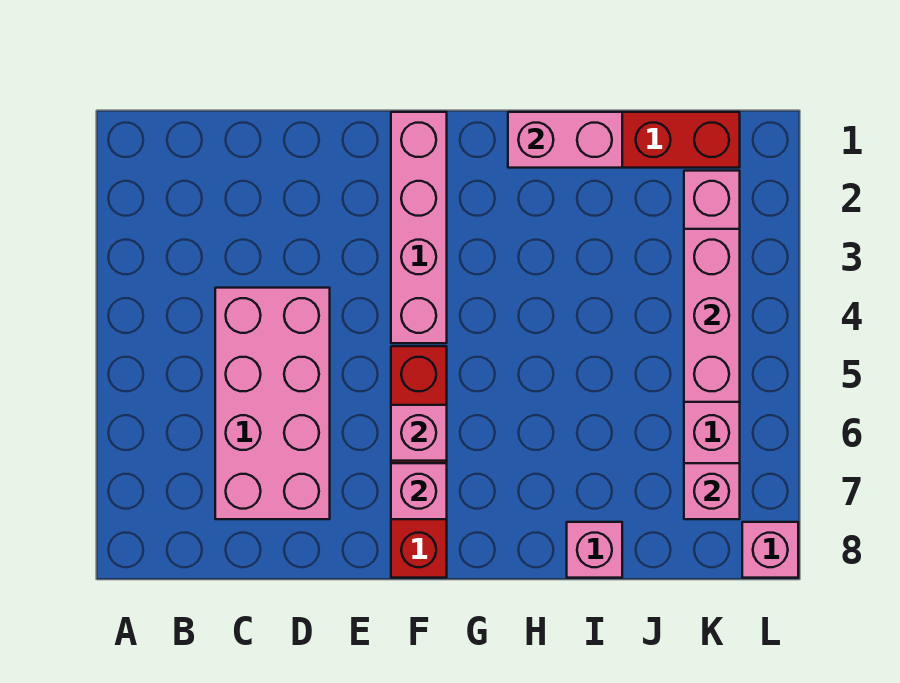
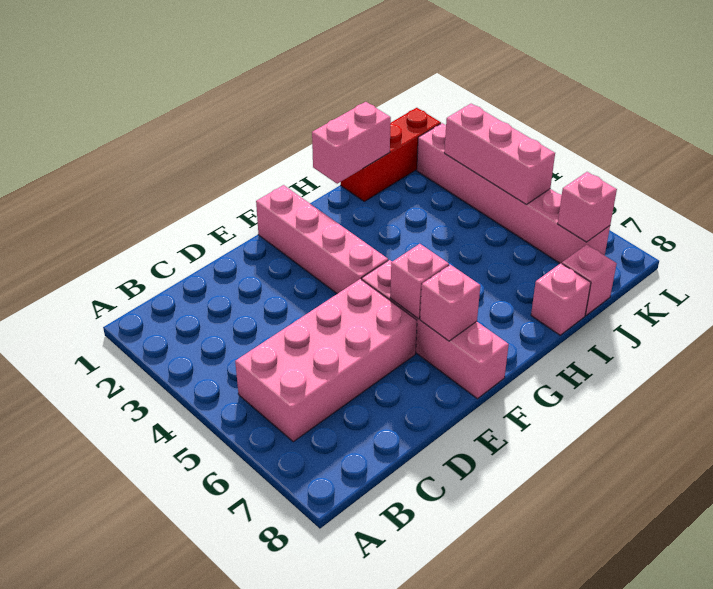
pink 2x4 brick [215,288,330,519] -> pink 2x4 brick turned to [235,279,417,442]
red 1x4 brick [391,346,447,578] -> pink 1x4 brick [362,260,509,399]
pink 1x1 brick [742,522,798,578] -> pink 1x1 brick moved to [562,245,617,315]

